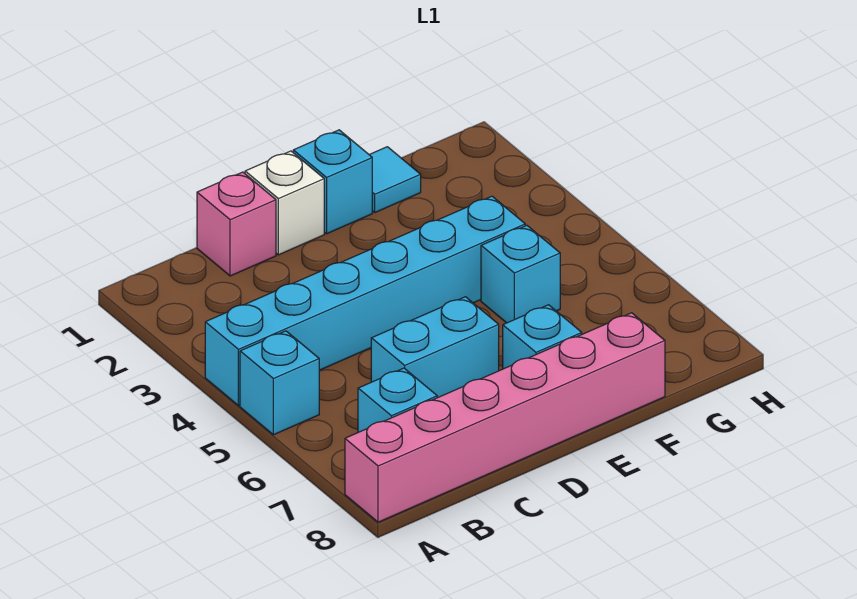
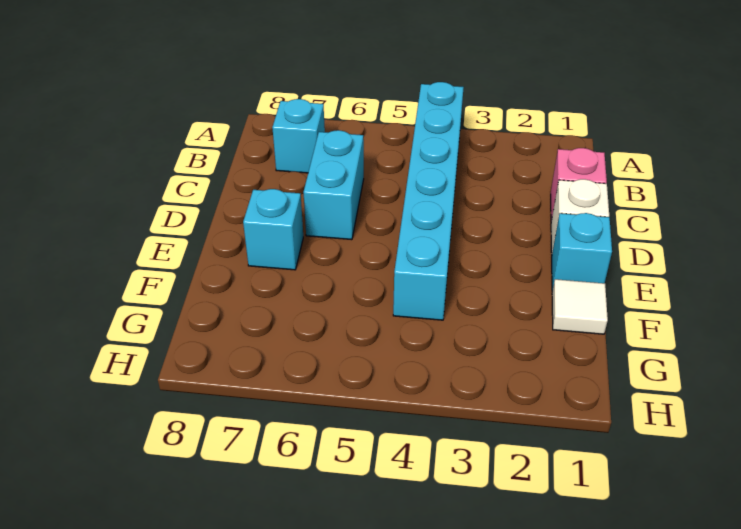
cyan 1x1 brick [240,331,319,435] -> none
pink 1x6 brick [345,313,665,522] -> none
cyan 1x1 tile [369,147,421,213] -> white 1x1 tile [552,279,608,334]
cyan 1x1 brick [481,226,560,323] -> none

